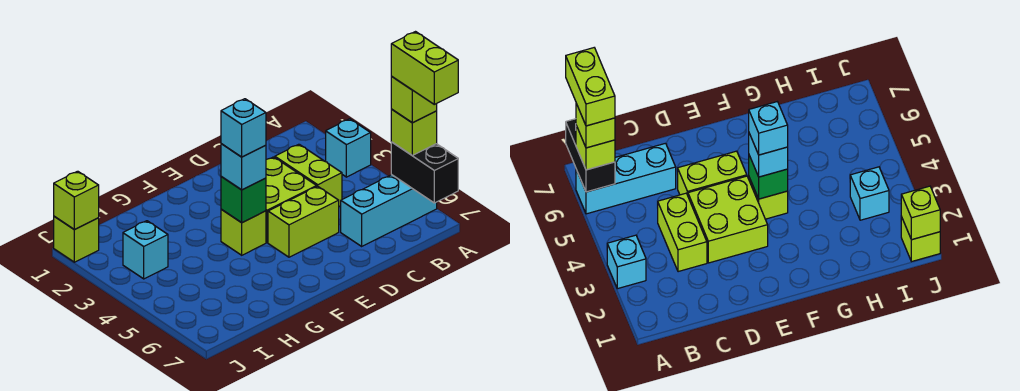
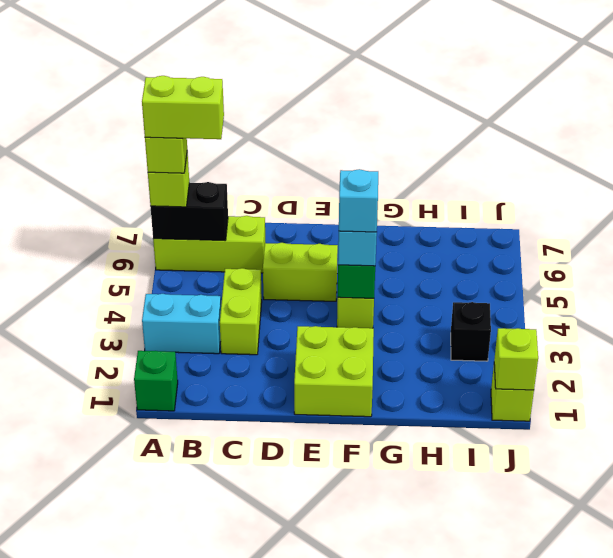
none -> green 1x1 brick [134,351,178,411]
cyan 1x1 brick [326,119,371,177] -> cyan 1x2 brick [142,294,221,354]
cyan 1x3 brick [341,175,437,246] -> lime 1x3 brick [153,216,266,273]
black 1x2 brick [391,142,458,203] -> black 1x2 brick turned to [151,182,228,241]
lime 1x2 brick [391,32,458,104] -> lime 1x2 brick turned to [142,76,224,139]
lime 2x2 brick [266,157,317,243] -> lime 2x2 brick moved to [294,326,374,417]
cyan 1x1 brick [123,221,168,279] -> black 1x1 brick [451,302,491,361]

